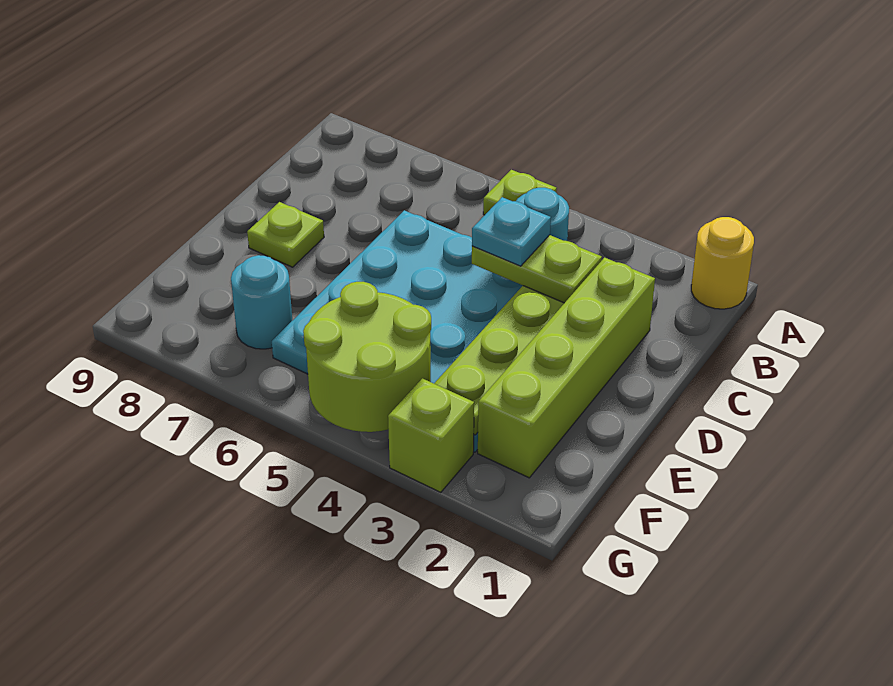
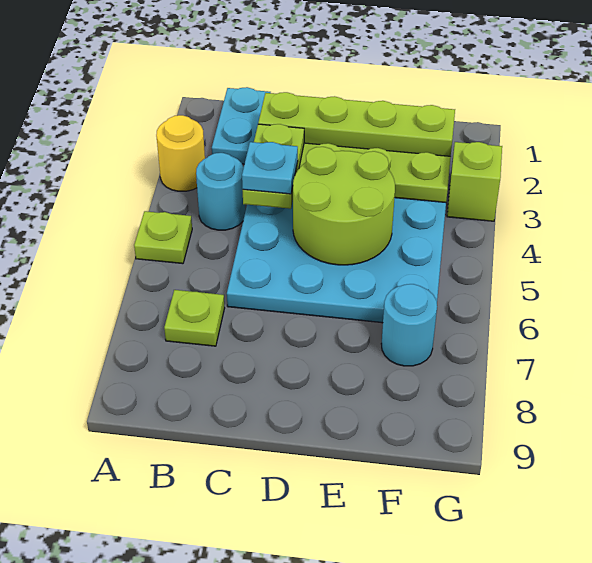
yellow 1x1 round brick [691,217,754,309] -> yellow 1x1 round brick moved to [156,115,205,191]
none -> cyan 1x2 plate [212,87,271,164]
lime 1x1 plate [247,202,324,267] -> lime 1x1 plate moved to [164,290,225,346]
lime 2x2 round brick [303,282,431,432] -> lime 2x2 round brick moved to [293,147,395,265]

